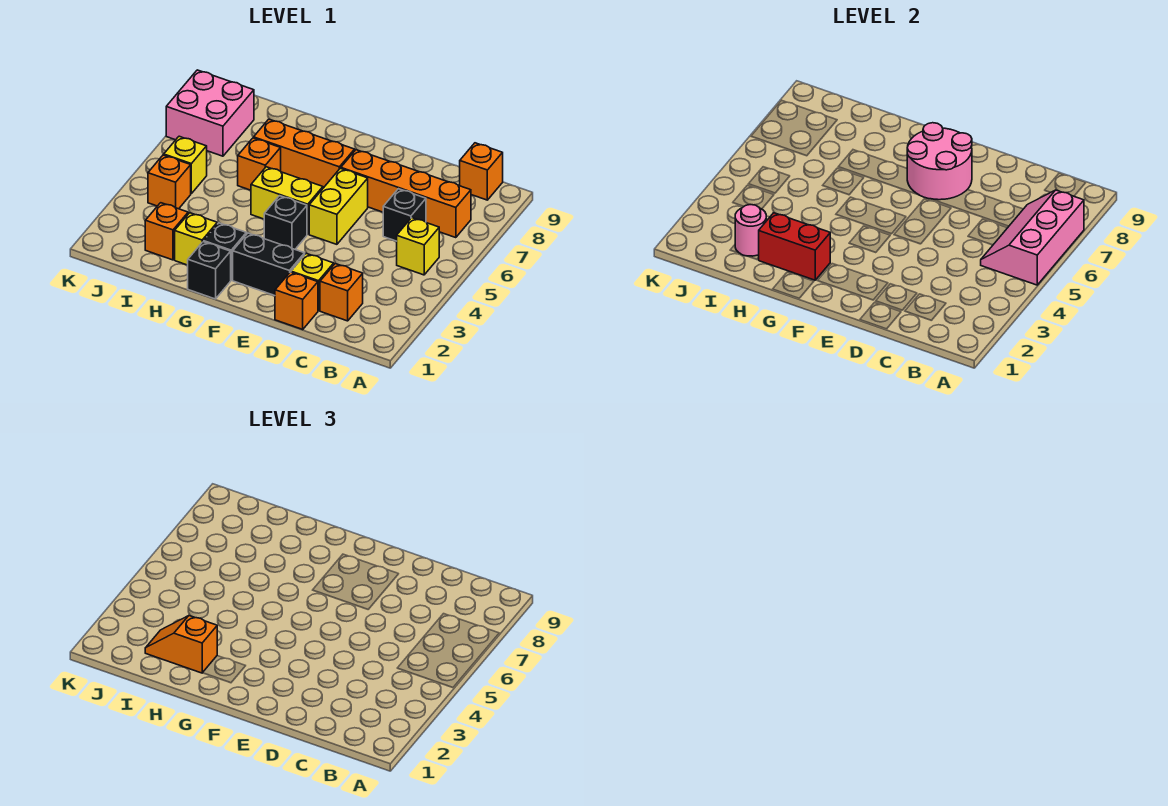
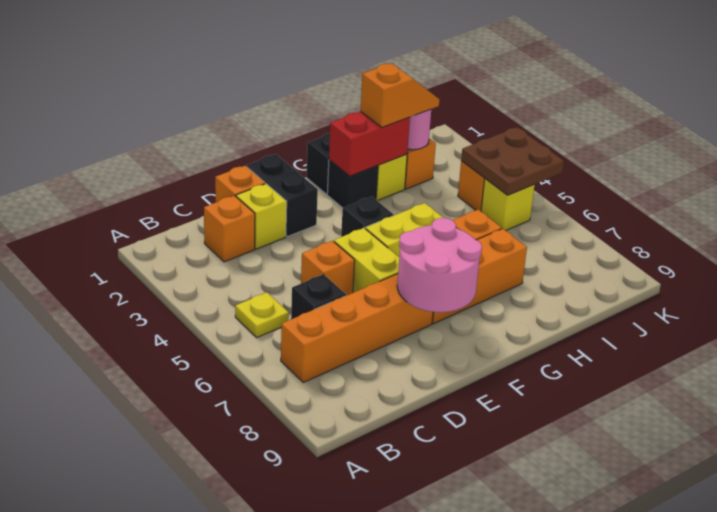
pink 2x3 slope [981,190,1084,285] -> none
yellow 1x1 brick [397,218,439,275] -> yellow 1x1 plate [235,292,289,337]
orange 1x1 brick [460,143,503,200] -> orange 1x1 brick moved to [301,241,355,296]
black 1x2 brick [233,233,305,296] -> black 1x2 brick turned to [247,154,318,237]
none -> brown 2x2 plate [461,127,564,195]
pink 2x2 brick [166,70,254,156] -> none

